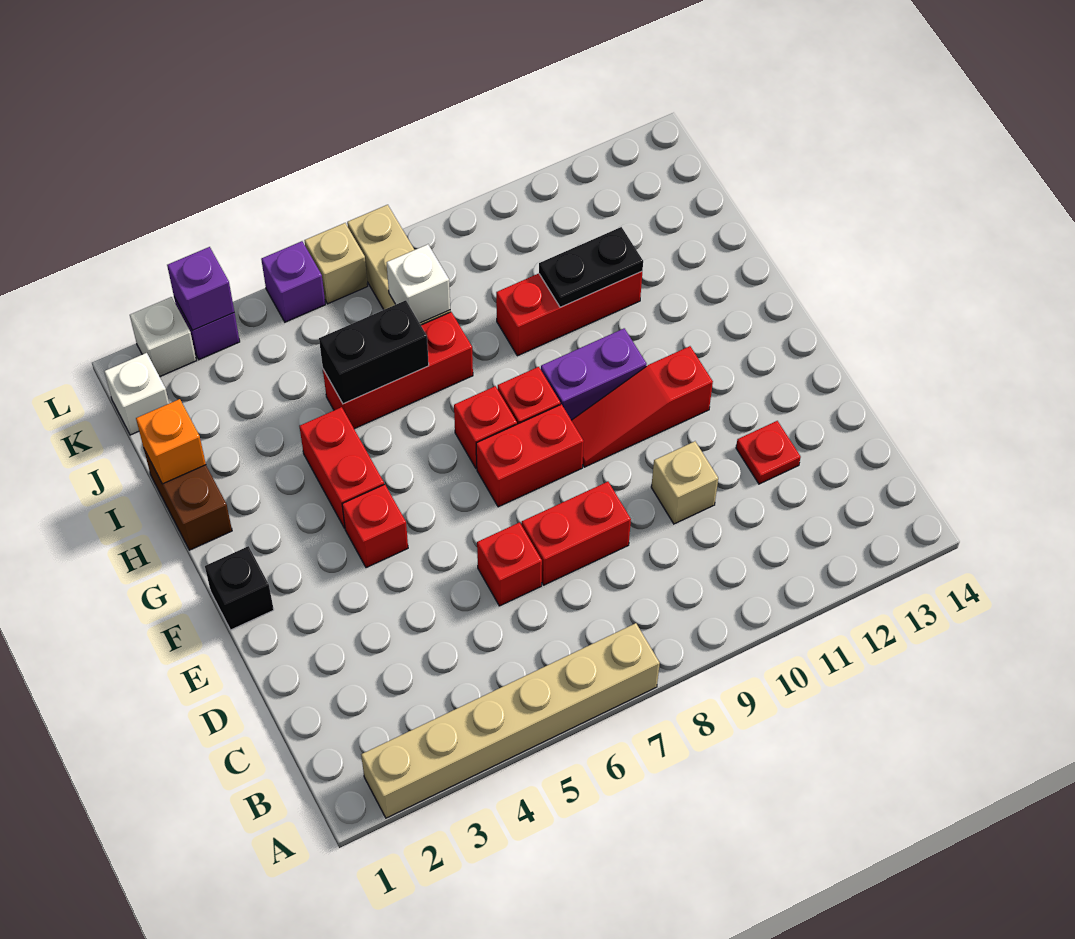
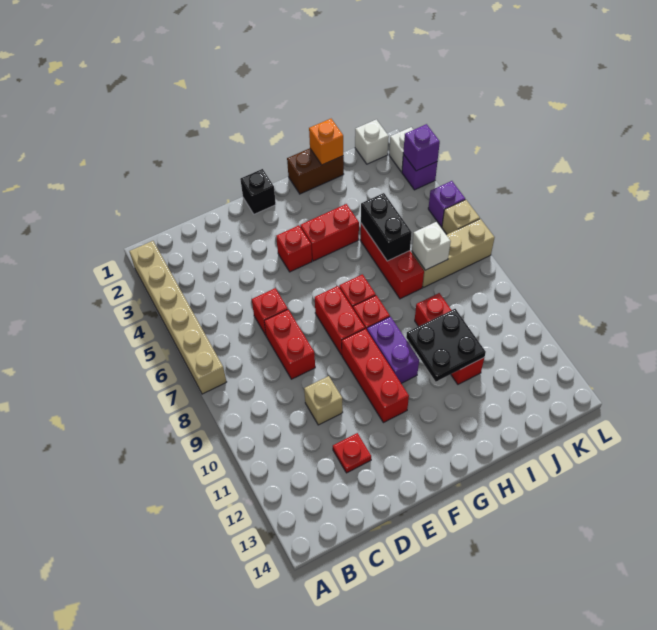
red 1x3 slope [571,346,713,467] -> red 1x3 brick [342,329,409,423]
black 1x2 plate [539,227,643,307] -> black 2x2 plate [406,309,486,382]

